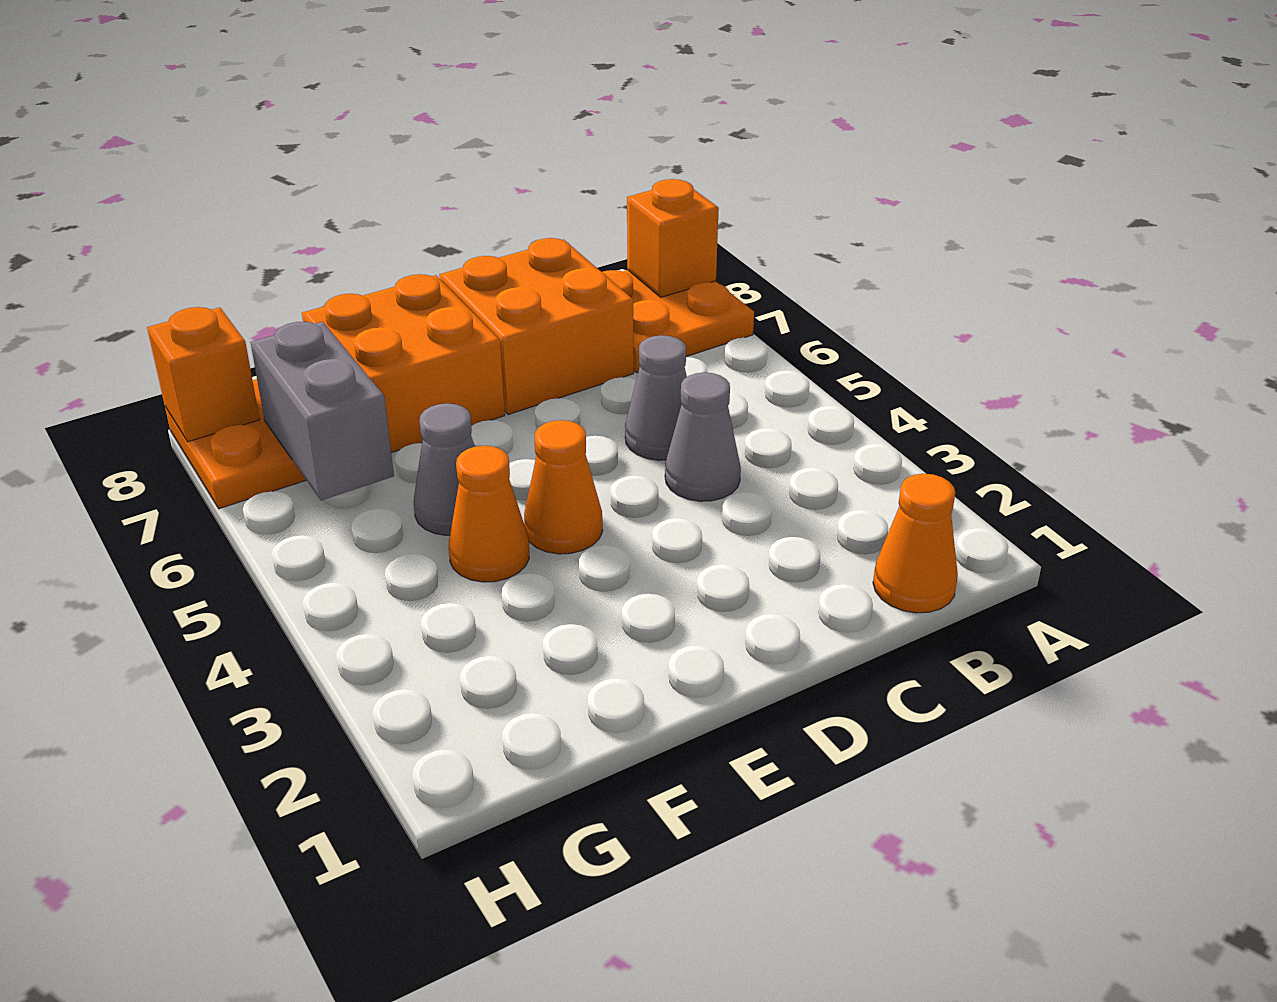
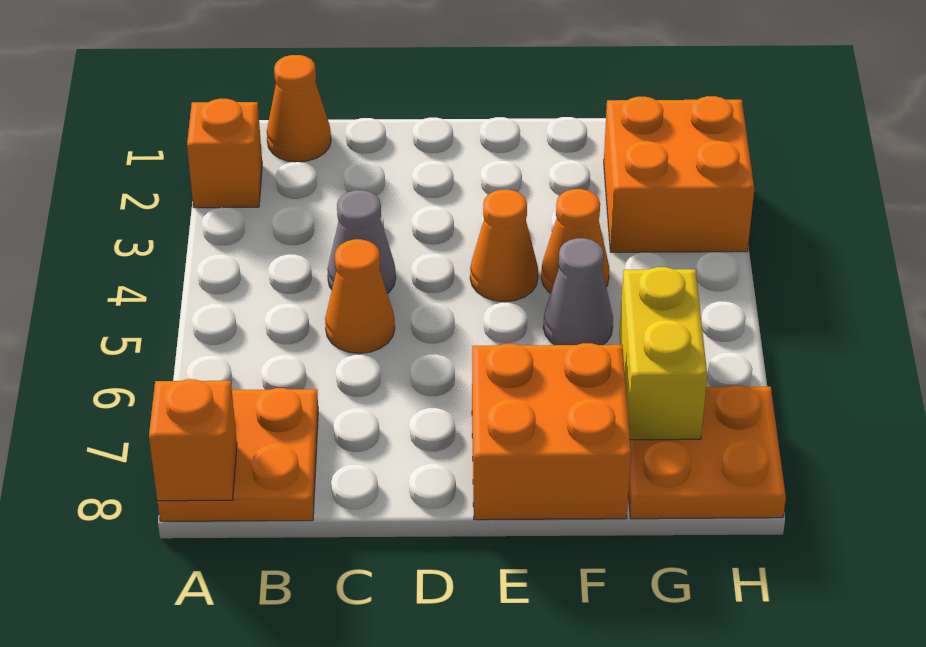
grey 1x1 cone [625,335,687,460] -> orange 1x1 cone [325,239,395,353]
orange 2x2 brick [439,238,634,415] -> orange 2x2 brick moved to [604,96,754,252]
grey 1x2 brick [251,322,394,500] -> yellow 1x2 brick [619,267,707,440]
orange 1x1 brick [147,307,260,442] -> orange 1x1 brick moved to [187,99,262,208]

